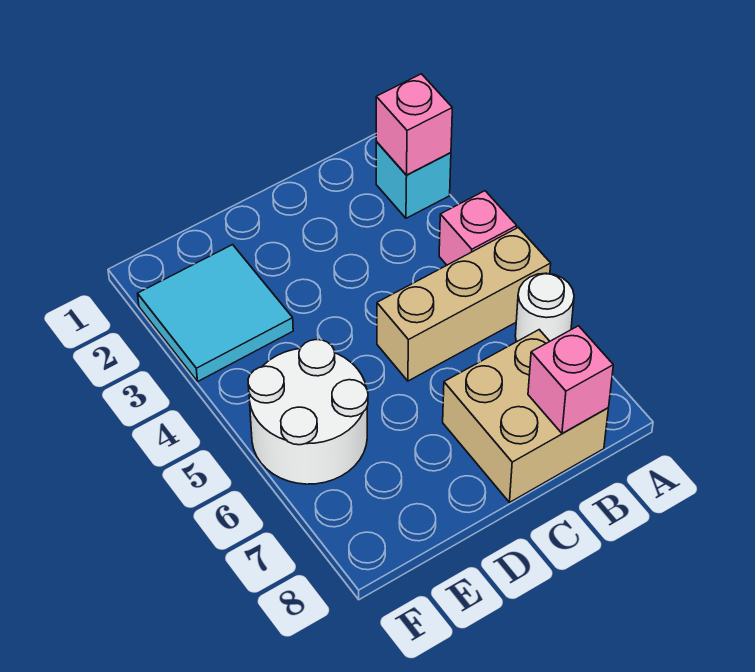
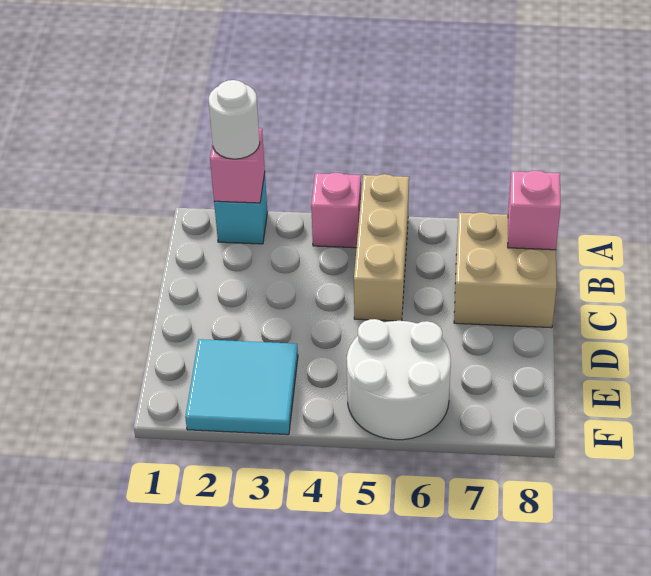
white 1x1 round brick [515,273,574,342] -> white 1x1 round brick moved to [209,80,260,159]

